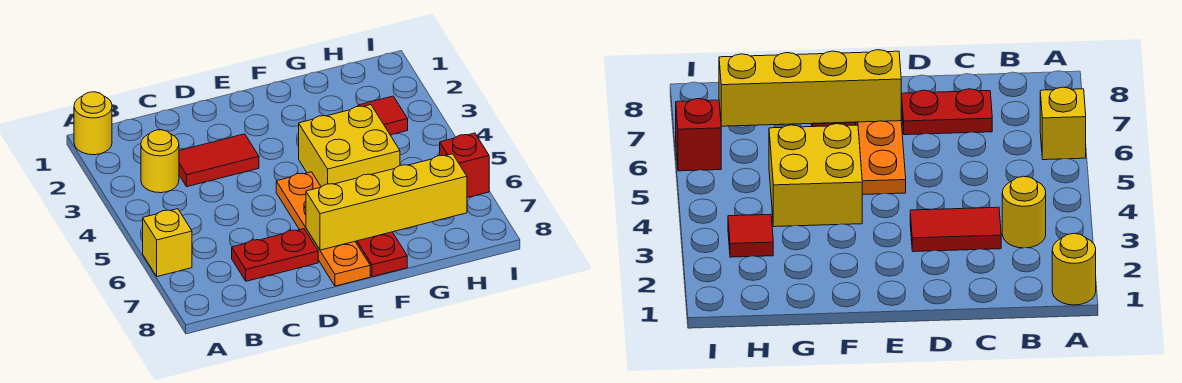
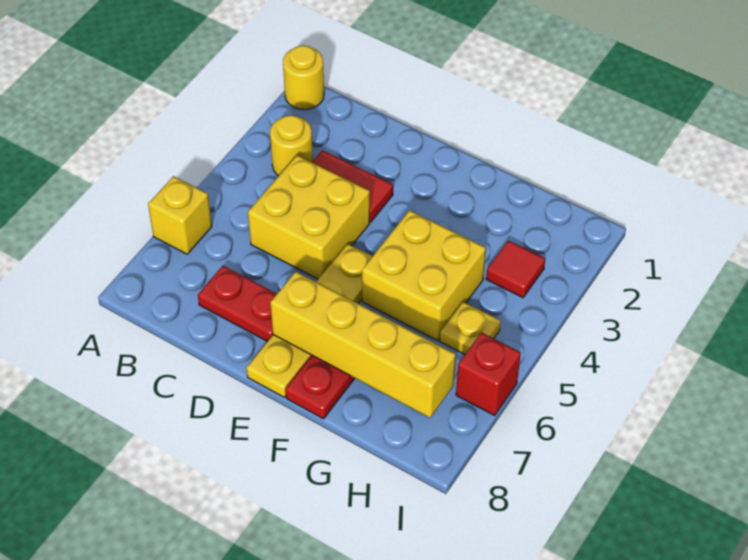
none -> yellow 2x2 brick [248,155,370,279]
orange 1x4 plate [276,172,370,286] -> yellow 1x4 plate [247,244,373,397]
none -> yellow 1x1 plate [440,302,501,355]

